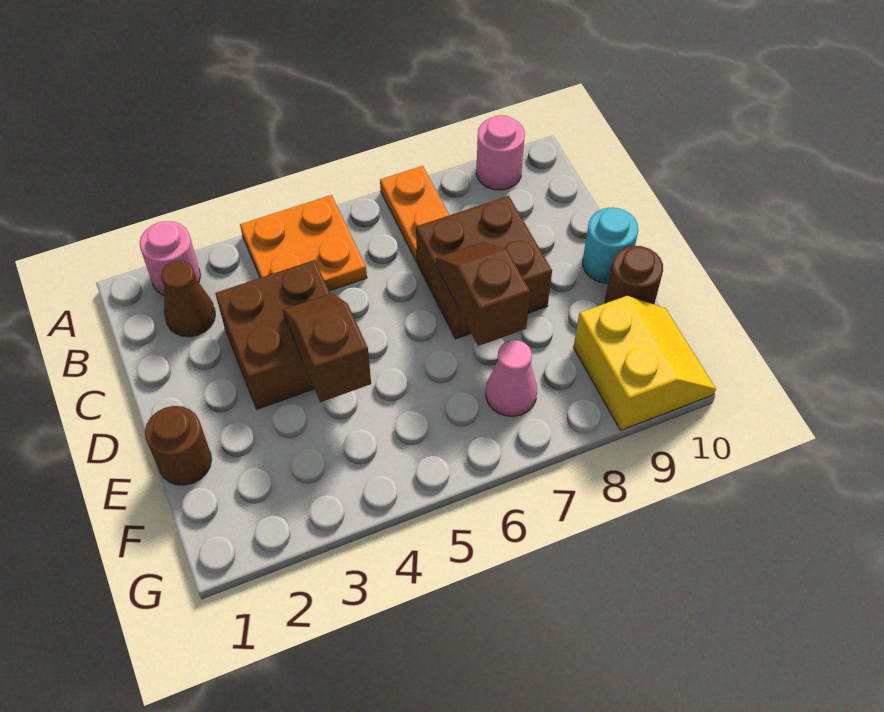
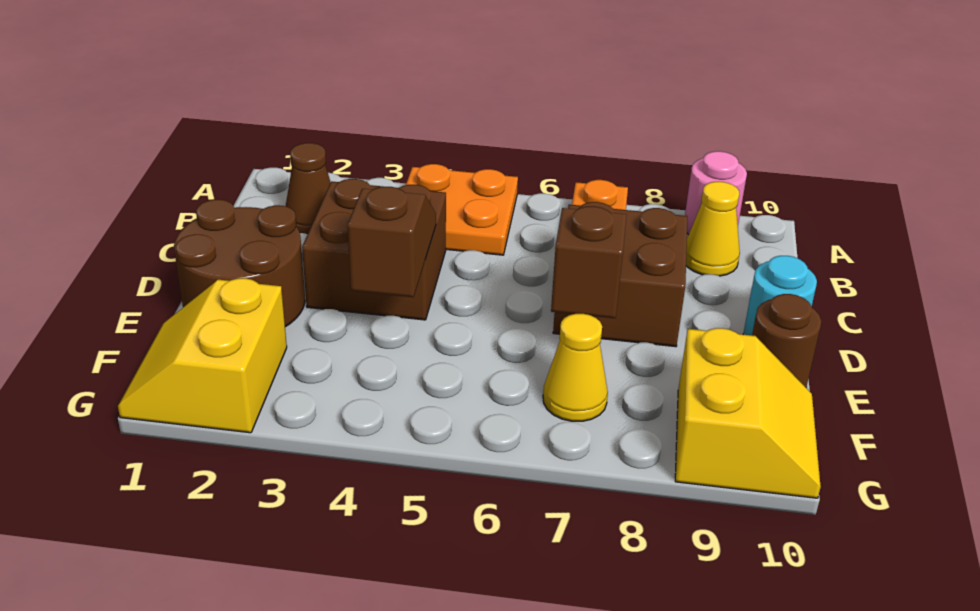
pink 1x1 round brick [140,221,200,296] -> none
none -> yellow 1x1 cone [686,182,740,276]
brown 1x1 round brick [145,406,211,485] -> brown 2x2 round brick [174,199,305,327]
none -> yellow 2x2 slope [118,278,287,433]
pink 1x1 cone [486,340,537,416] -> yellow 1x1 cone [543,314,608,421]

